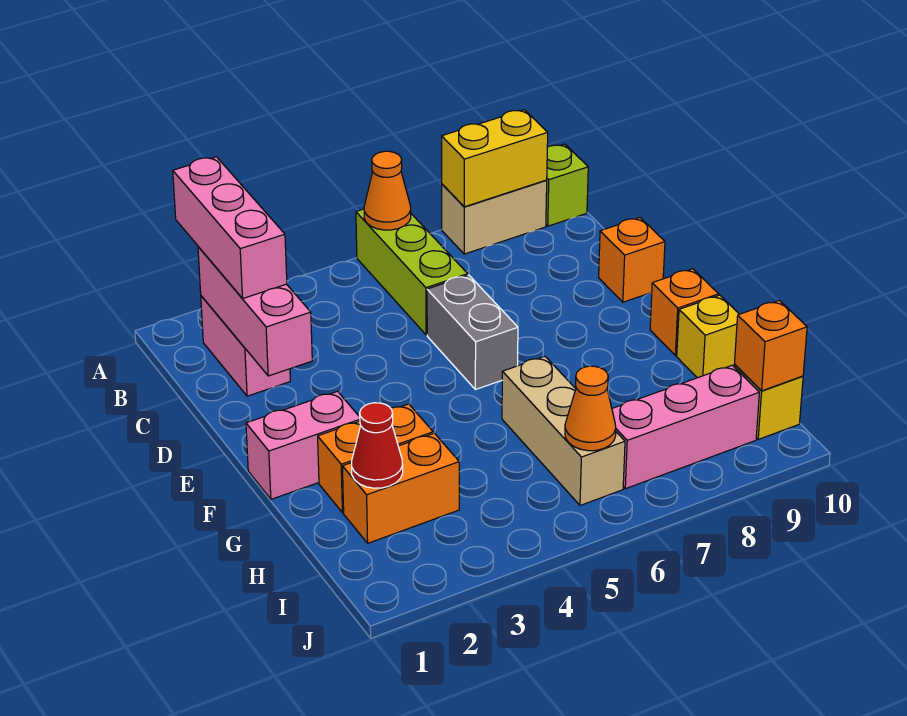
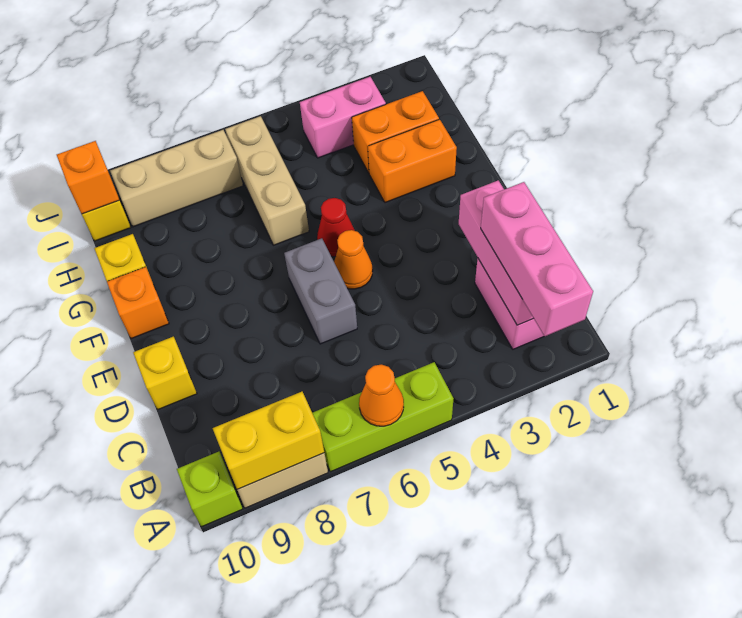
lime 1x3 brick [356,209,468,335] -> lime 1x3 brick turned to [312,362,454,472]
orange 1x1 brick [599,218,665,302] -> yellow 1x1 brick [133,337,197,409]
pink 1x2 brick [246,391,360,499] -> pink 1x2 brick moved to [300,77,386,158]
red 1x1 cone [352,403,403,488] -> red 1x1 cone moved to [317,198,355,257]
orange 1x1 cone [565,366,616,451] -> orange 1x1 cone moved to [334,230,373,289]
pink 1x3 brick [612,365,759,489] -> tan 1x3 brick [110,130,243,227]

